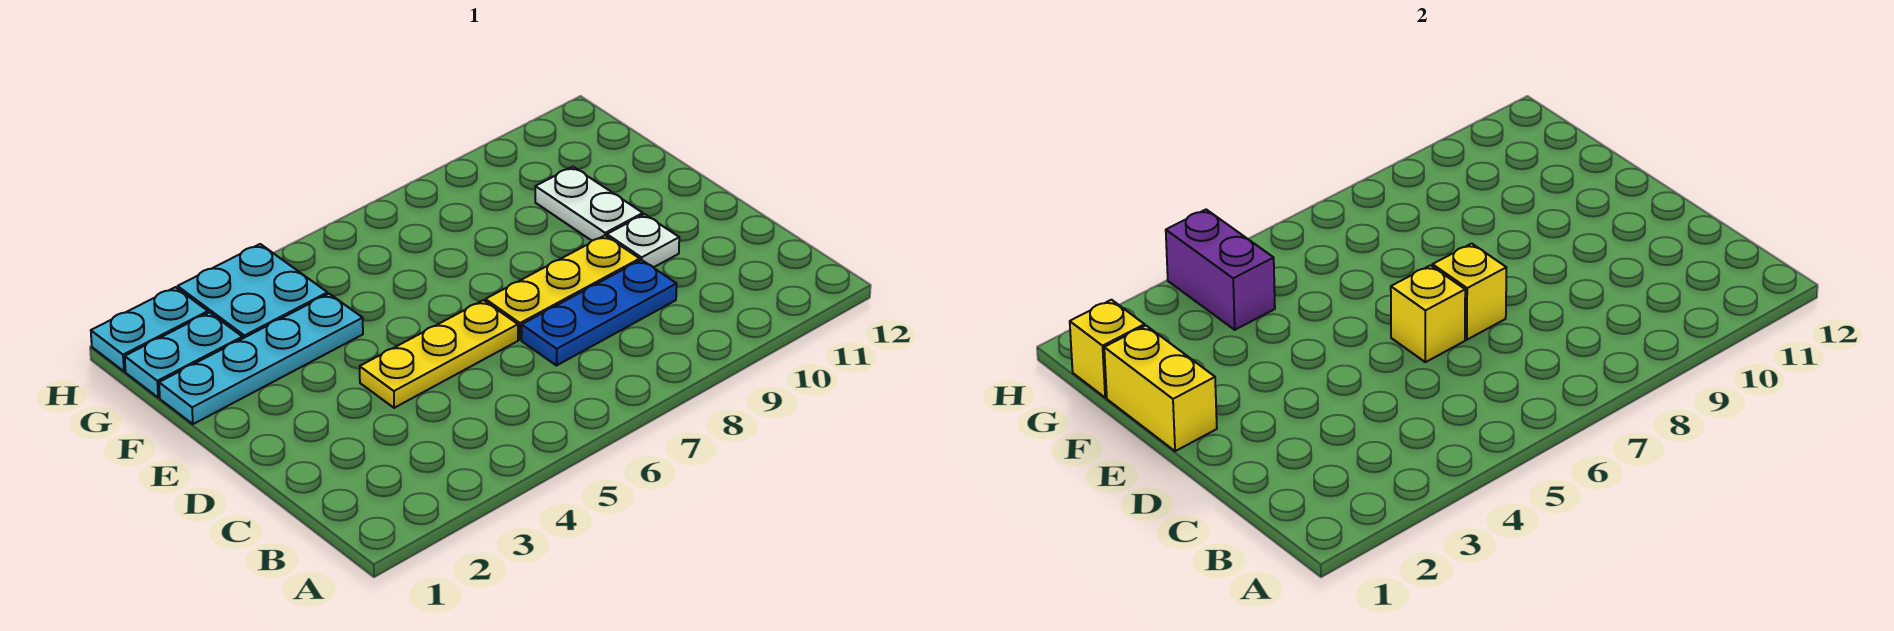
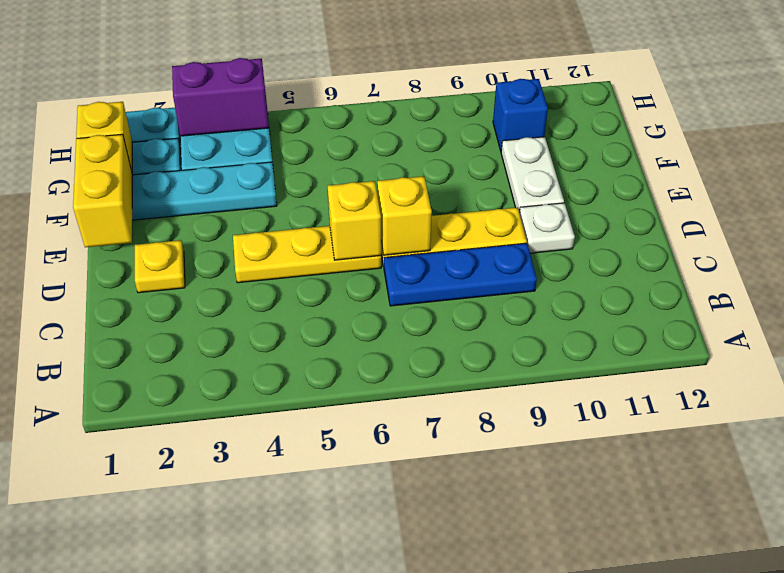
none -> yellow 1x1 plate [135,240,185,293]
purple 1x2 brick [1166,210,1275,330] -> purple 1x2 brick turned to [172,58,269,136]
none -> blue 1x1 brick [493,79,548,151]

